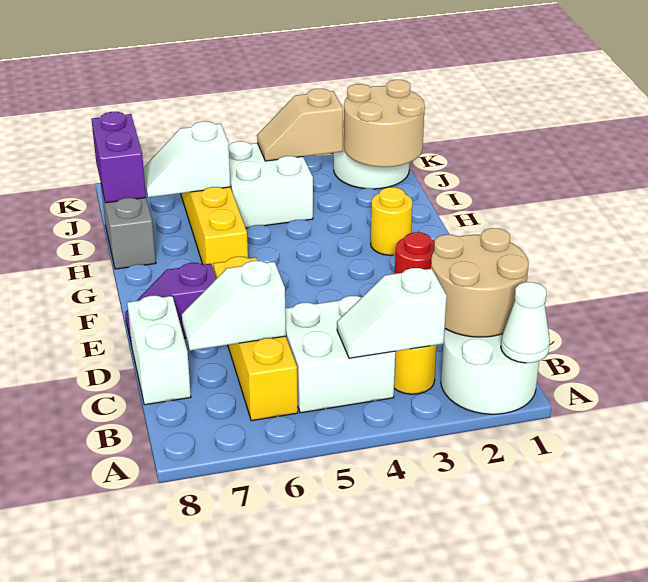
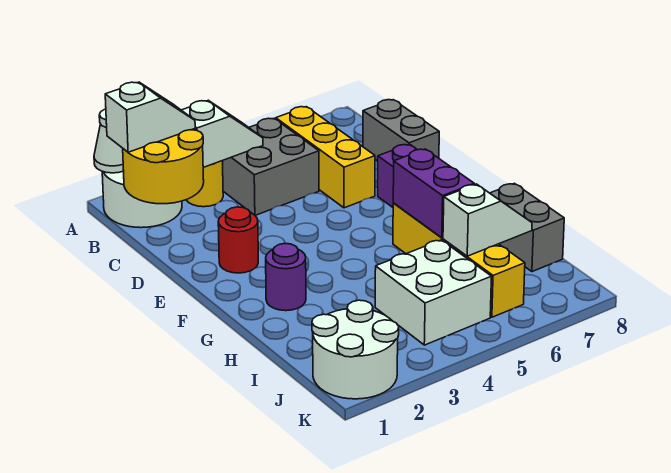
tan 2x2 round brick [431,228,529,337] -> yellow 2x2 round brick [123,129,204,204]
white 2x2 brick [285,296,395,413] -> grey 2x2 brick [223,118,319,215]
yellow 1x4 brick [214,257,298,421] -> yellow 1x3 brick [276,107,375,208]
white 1x2 slope [182,261,286,350] -> white 1x2 slope moved to [105,82,195,152]
white 1x2 brick [127,296,191,405] -> grey 1x2 brick [363,100,439,161]
yellow 1x1 round brick [371,187,412,255] -> purple 1x1 round brick [266,243,306,311]
tan 2x2 round brick [344,80,425,167] -> none
purple 1x2 brick [91,112,146,203] -> purple 1x2 brick moved to [393,149,474,238]
tan 1x2 slope [257,89,343,161] -> none

